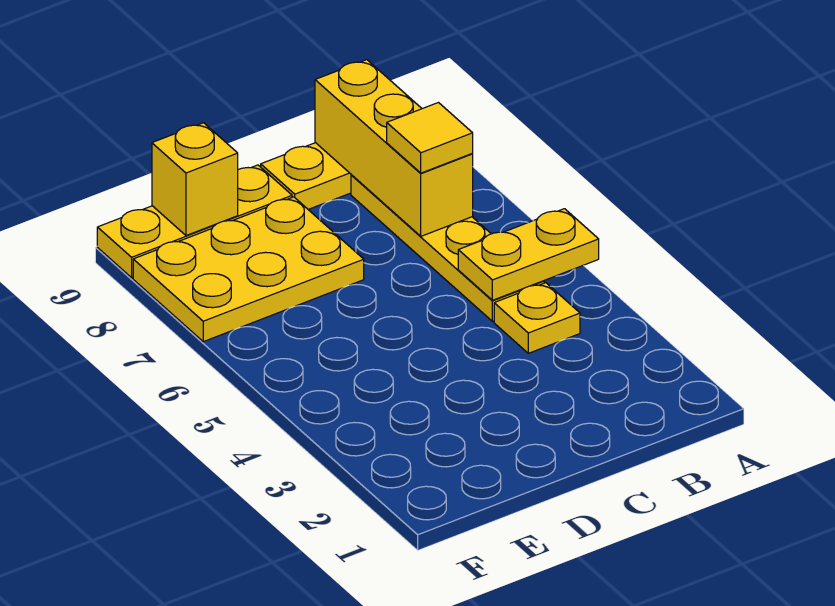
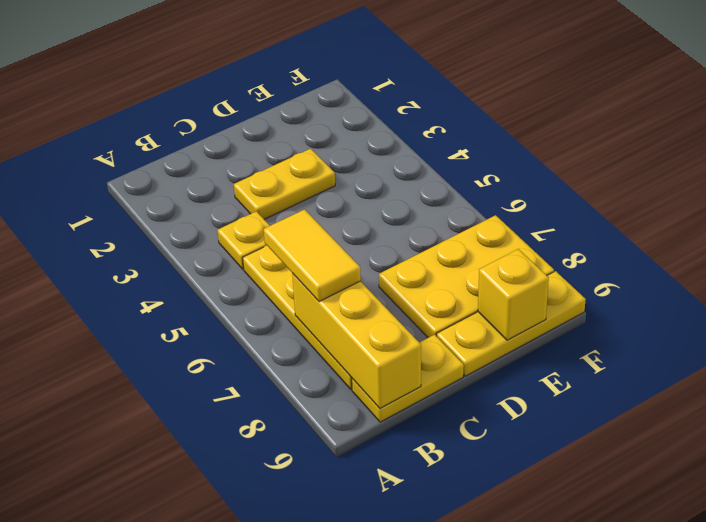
yellow 1x2 plate [458,209,599,300] -> yellow 1x2 plate moved to [234,149,335,219]
yellow 1x1 tile [387,103,473,173] -> yellow 1x2 tile [264,210,361,302]

